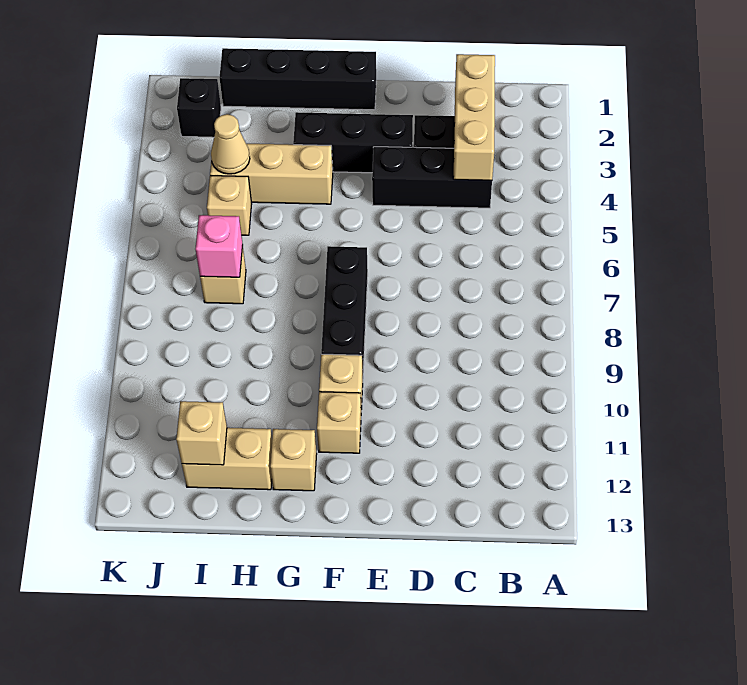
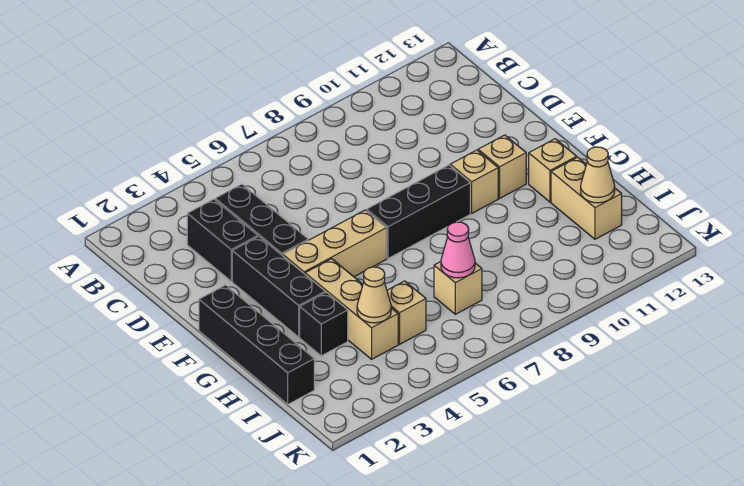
tan 1x3 brick [453,54,495,180] -> tan 1x3 brick moved to [283,210,387,277]
pink 1x1 brick [195,215,243,277] -> pink 1x1 cone [441,222,475,278]
tan 1x1 brick [176,401,227,465] -> tan 1x1 cone [581,147,615,203]
black 1x1 brick [177,78,221,137] -> black 1x1 brick moved to [300,292,348,356]

